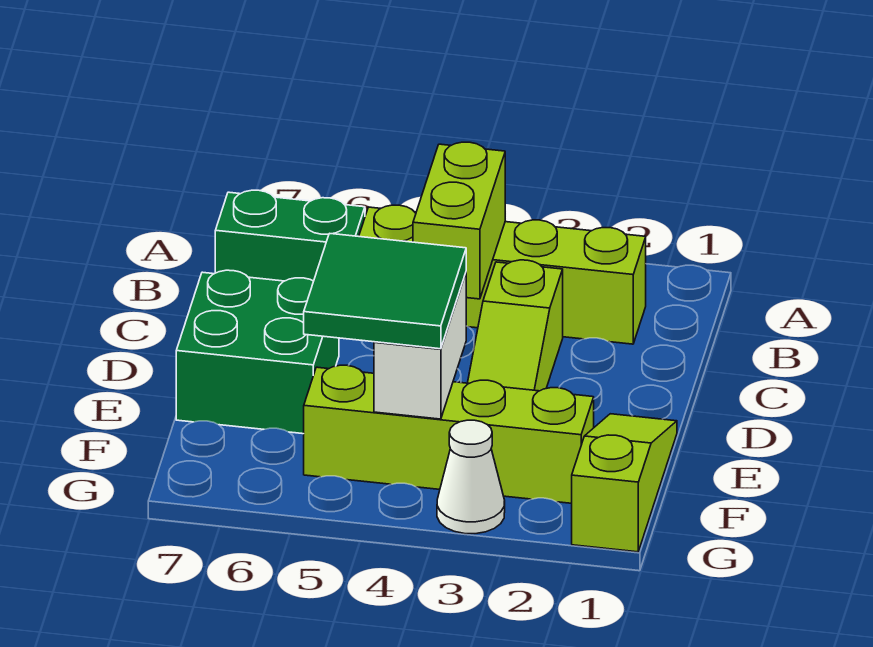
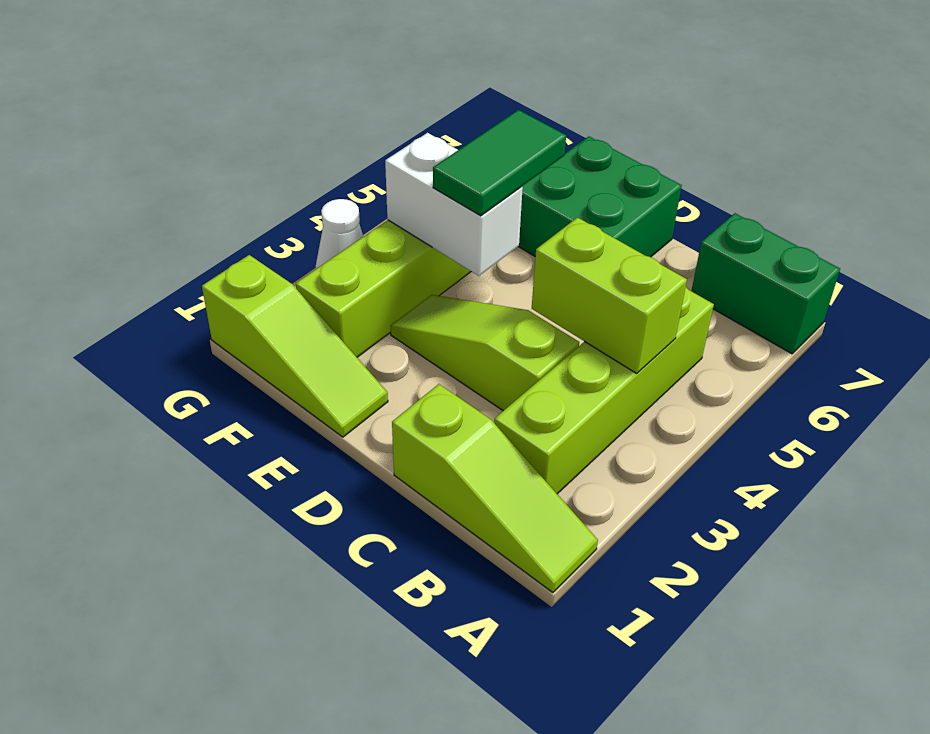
none -> lime 1x3 slope [392,384,598,592]
green 1x2 brick [215,190,365,281] -> green 1x2 brick turned to [691,213,840,354]
green 2x2 tile [304,233,466,349] -> green 1x2 tile [433,110,566,216]

